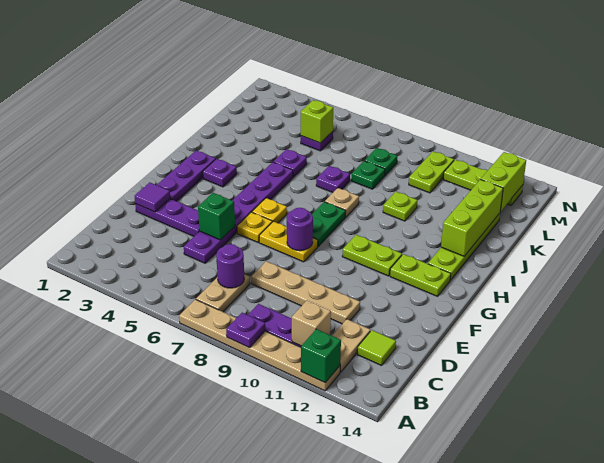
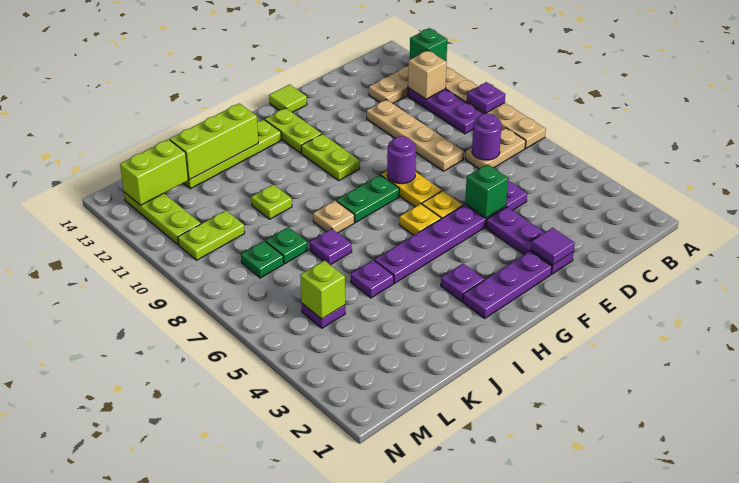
lime 1x1 tile [357,330,396,366] -> lime 1x1 tile moved to [269,85,307,112]

